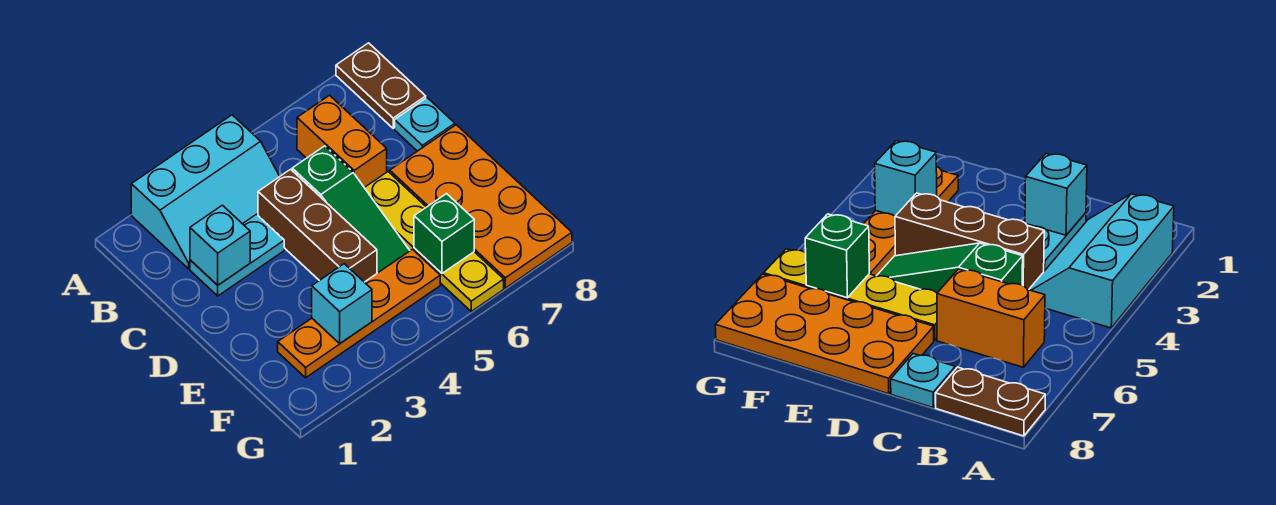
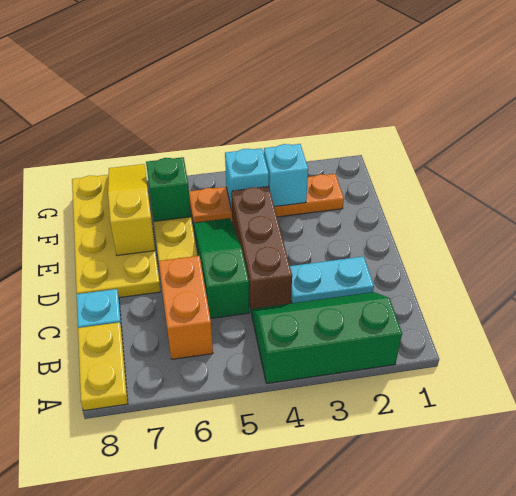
cyan 2x3 slope [131,115,280,269] -> green 2x3 slope [252,292,402,384]
brown 1x2 plate [336,43,426,128] -> yellow 1x2 plate [78,322,128,411]
cyan 1x1 brick [190,205,250,285] -> cyan 1x1 brick moved to [225,148,269,210]
orange 2x4 plate [390,125,572,288] -> yellow 2x4 plate [72,175,161,298]
none -> yellow 1x3 slope [108,164,155,255]

